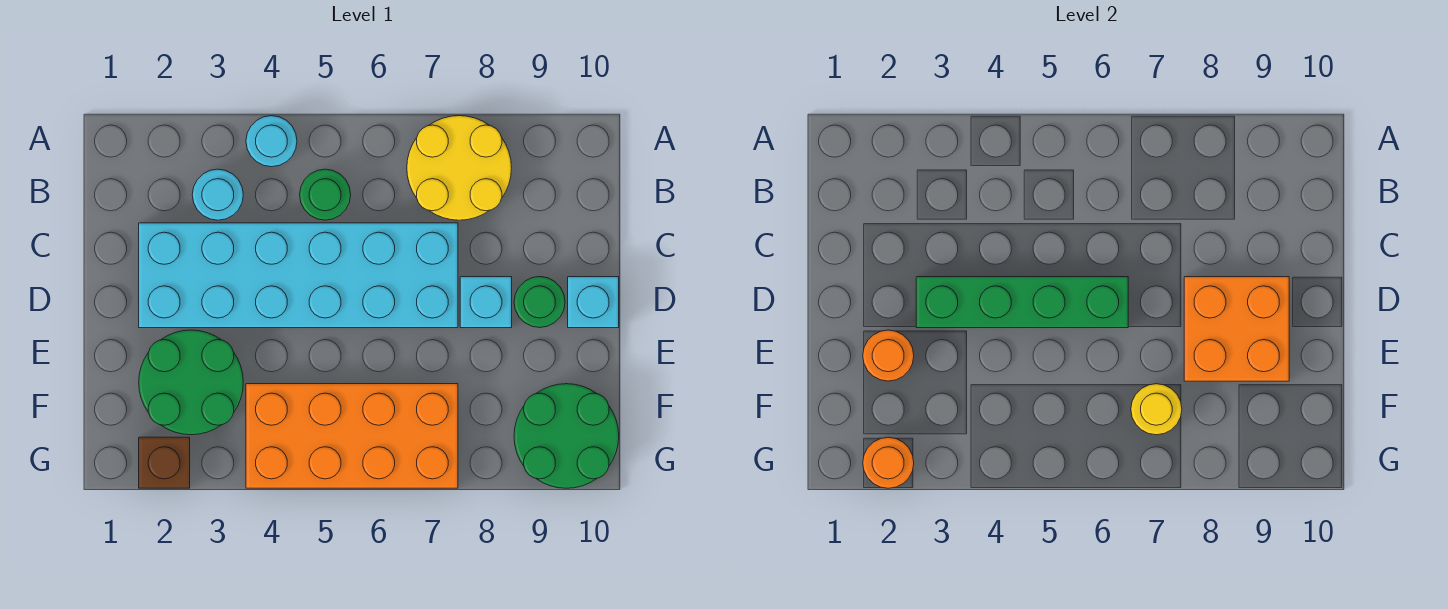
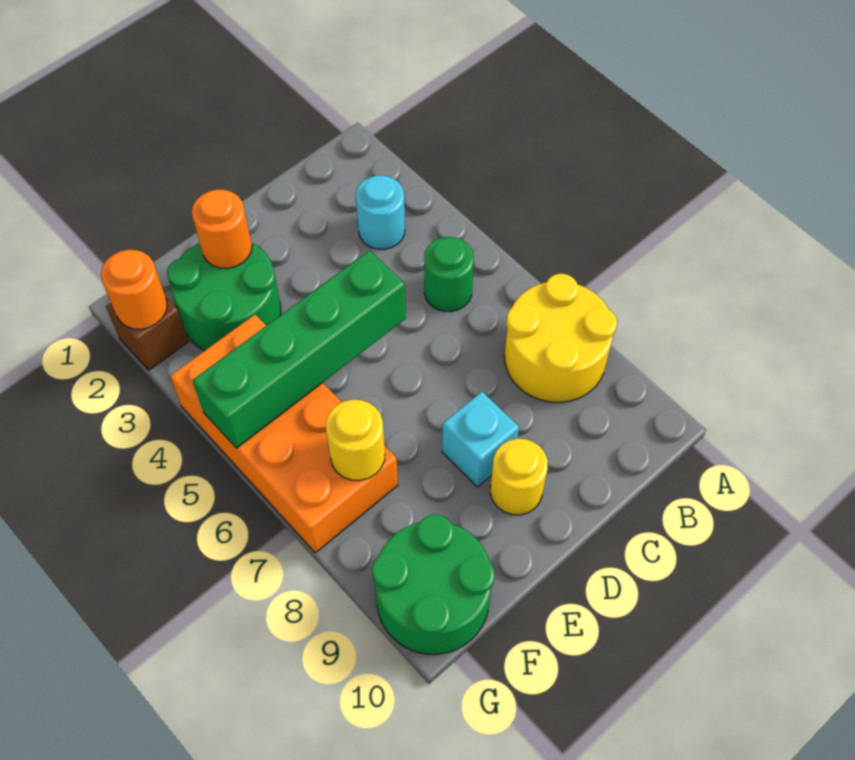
cyan 1x1 round brick [246,116,297,167] -> none
cyan 2x6 brick [139,223,458,328] -> none
green 1x4 brick [916,277,1128,328] -> green 1x4 brick turned to [193,250,406,448]
orange 2x2 brick [1184,277,1289,381] -> none
green 1x1 round brick [514,277,565,328] -> yellow 1x1 round brick [490,439,548,515]
cyan 1x1 brick [568,277,619,328] -> none

